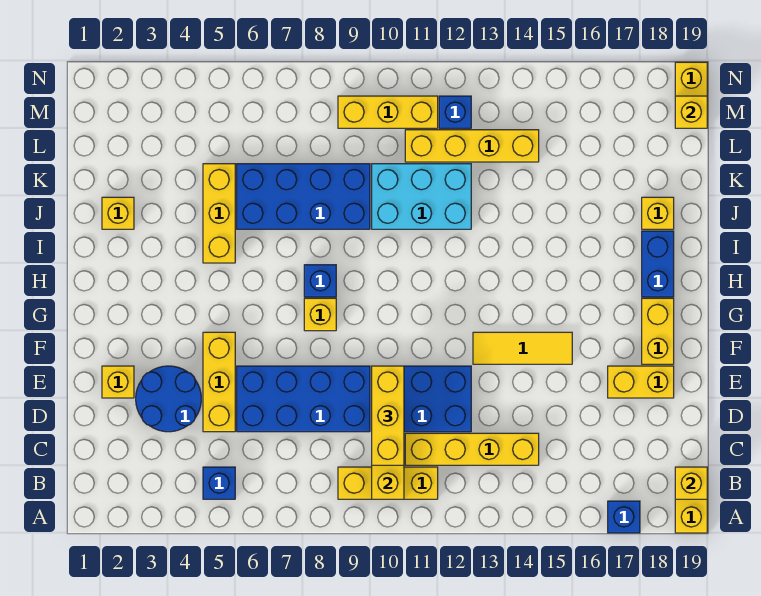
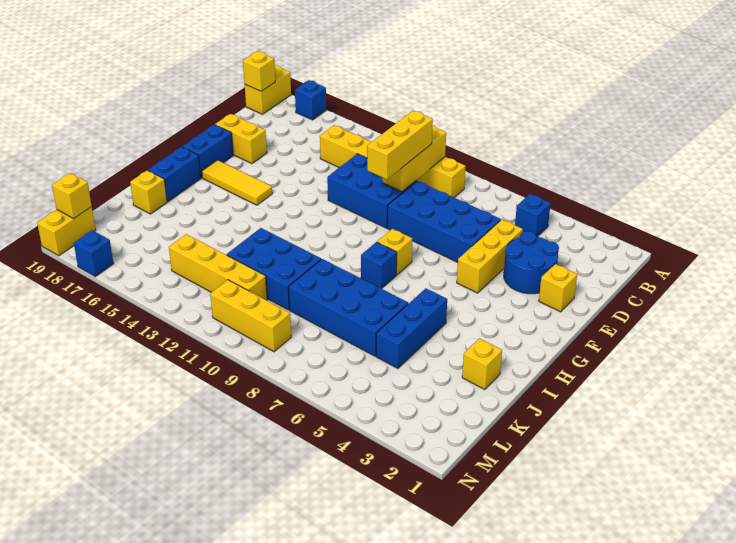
yellow 1x3 tile [473,332,572,364] -> yellow 1x3 tile moved to [202,160,272,205]
yellow 1x2 brick [642,298,674,364] -> blue 1x2 brick [182,125,233,178]
yellow 1x3 brick [203,164,235,263] -> blue 1x3 brick [376,288,447,368]
cyan 2x3 brick [372,164,471,229] -> blue 2x3 brick [227,228,321,310]
blue 1x1 brick [439,96,471,128] -> blue 1x1 brick moved to [74,230,113,277]

